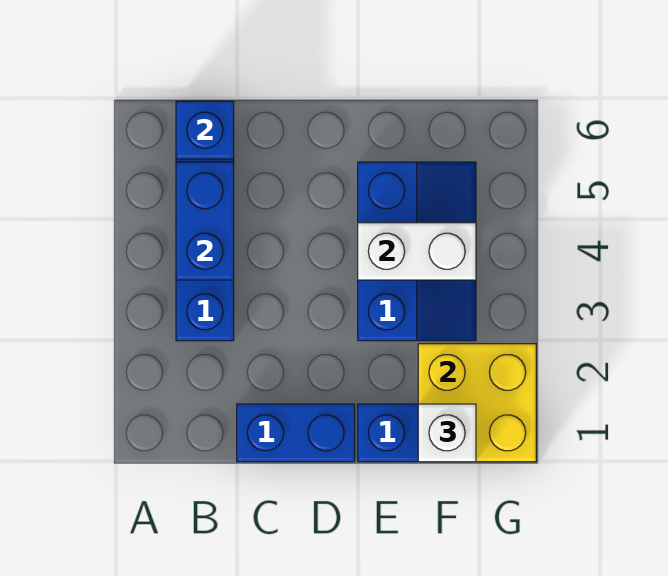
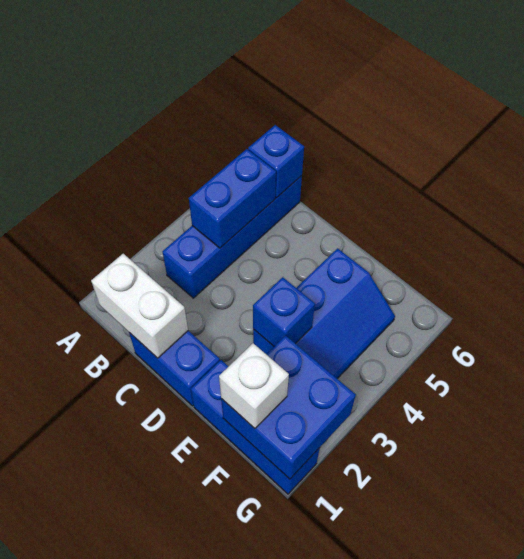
none -> blue 1x1 brick [253,277,315,346]
white 1x2 brick [358,223,476,280] -> white 1x2 brick moved to [91,254,188,358]
yellow 2x2 brick [418,344,536,462] -> blue 2x2 brick [221,335,356,479]

